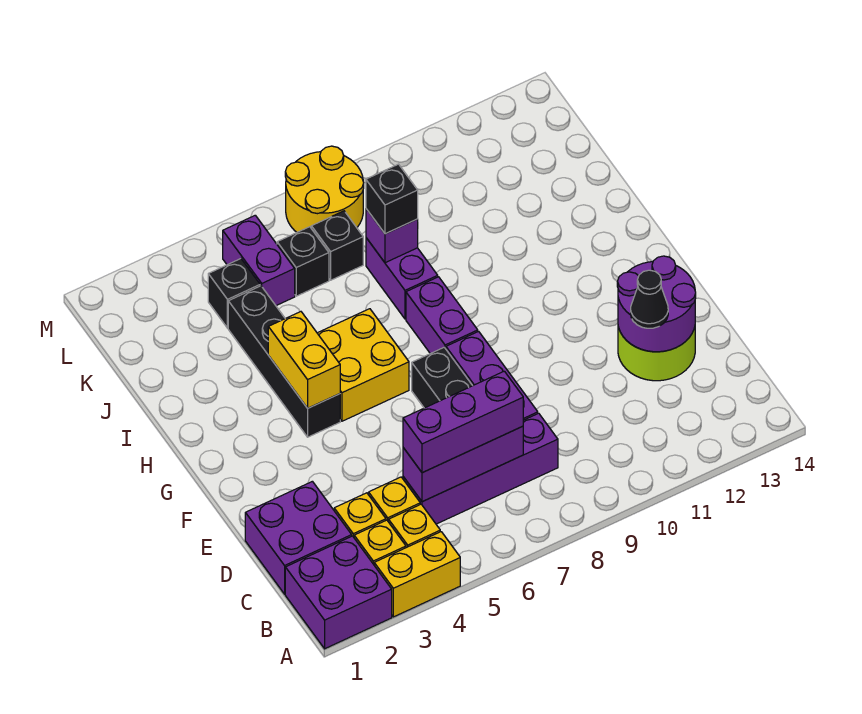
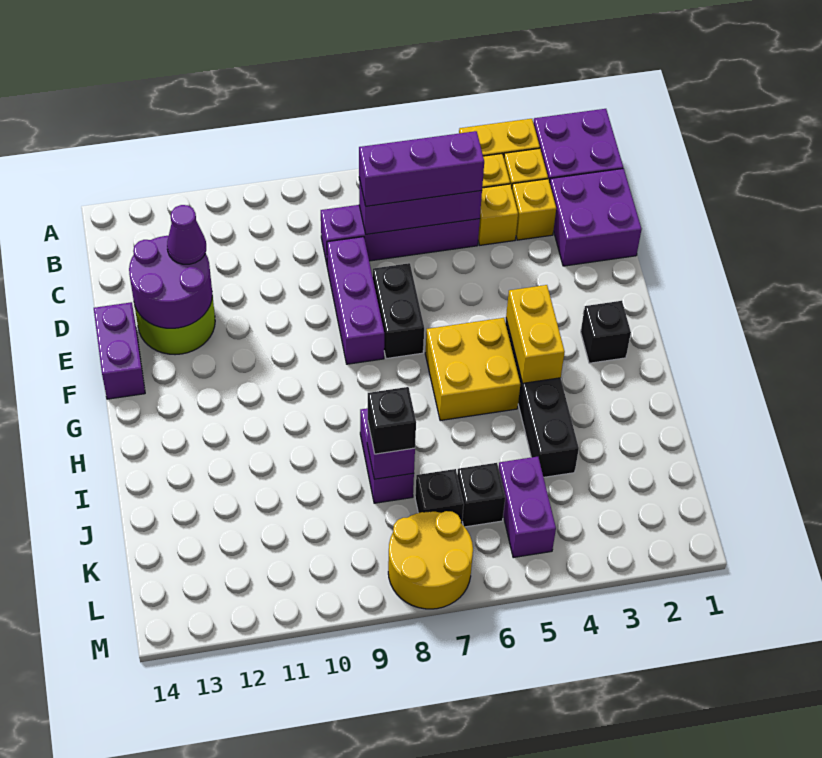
black 1x1 cone [631,270,668,328] -> purple 1x1 cone [167,205,206,264]
purple 1x2 brick [406,277,478,354] -> purple 1x2 brick moved to [94,302,145,399]
black 1x1 brick [208,259,260,328] -> black 1x1 brick moved to [581,301,631,363]

